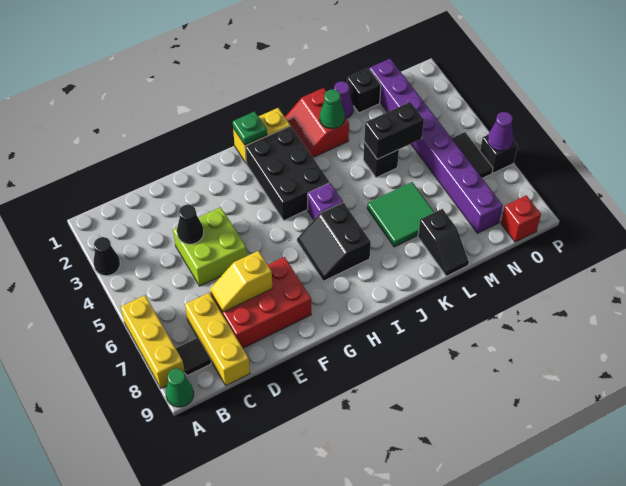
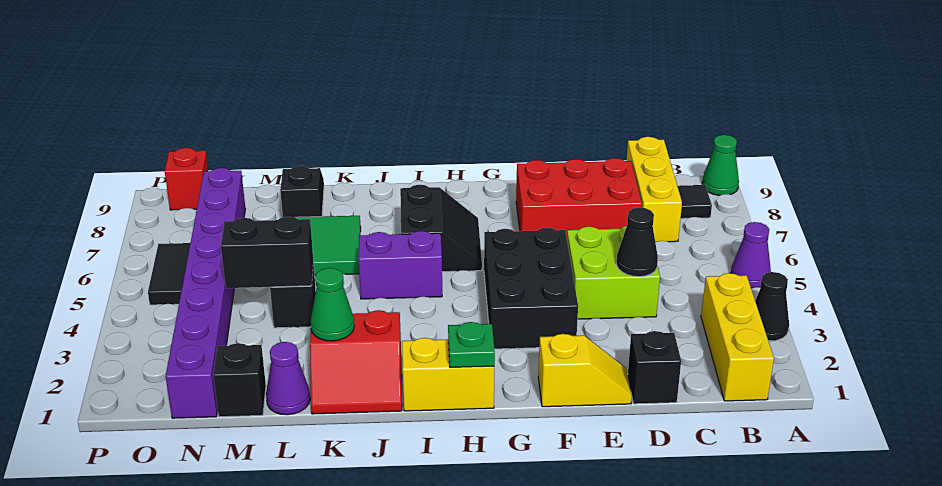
yellow 1x3 brick [121,295,185,388] -> yellow 1x3 brick moved to [701,273,774,401]
yellow 1x2 slope [210,251,272,312] -> yellow 1x2 slope moved to [538,334,632,407]
black 2x3 brick [245,126,329,221] -> black 2x3 brick moved to [484,228,578,349]
purple 1x1 brick [308,183,343,220] -> purple 1x2 brick [359,231,442,299]
red 2x2 slope [285,88,349,157] -> red 2x2 slope turned to [310,310,402,414]
black 1x1 brick [480,134,518,173] -> black 1x1 brick moved to [628,331,681,404]
purple 1x1 cone [488,112,513,151] -> purple 1x1 cone moved to [731,222,771,288]

